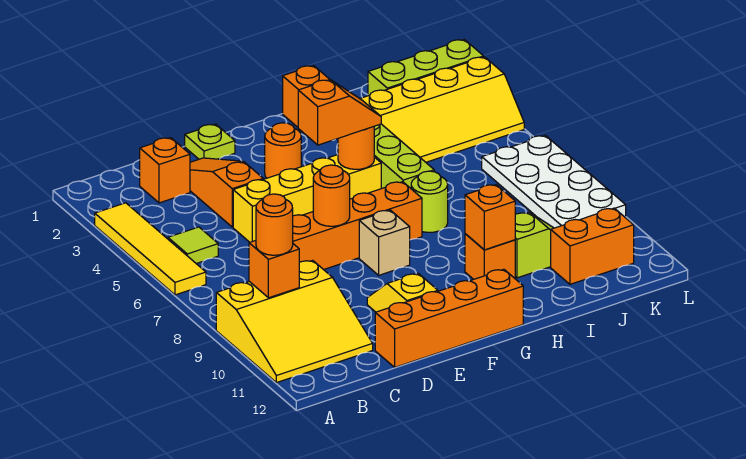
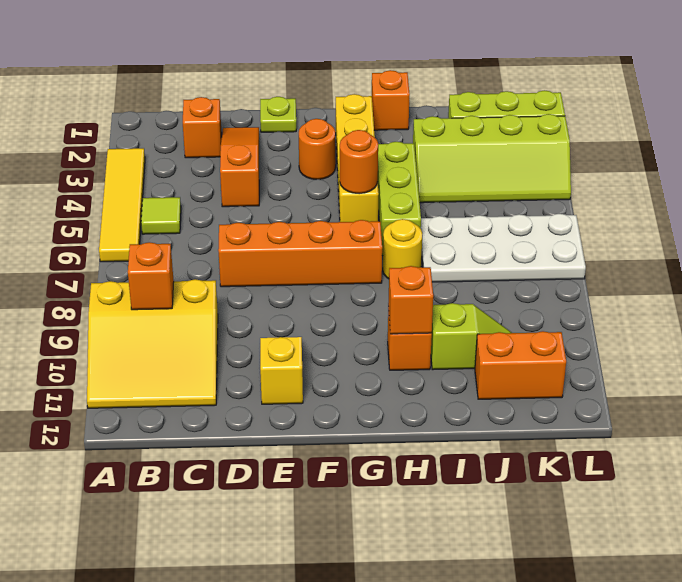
orange 1x1 round brick [256,194,293,255] -> none
yellow 1x4 brick [233,155,381,242] -> yellow 1x4 brick turned to [336,94,379,222]
orange 1x4 brick [375,269,523,367] -> none
orange 1x1 round brick [313,165,350,226] -> none
orange 1x2 slope [298,80,381,145] -> none
tan 1x1 brick [359,210,410,275] -> none
lime 1x1 round brick [411,171,448,232] -> yellow 1x1 round brick [383,219,422,279]
yellow 2x4 slope [360,57,524,162] -> lime 2x4 slope [413,114,571,203]
white 2x4 plate [482,135,626,228] -> white 2x4 plate turned to [421,214,586,282]

